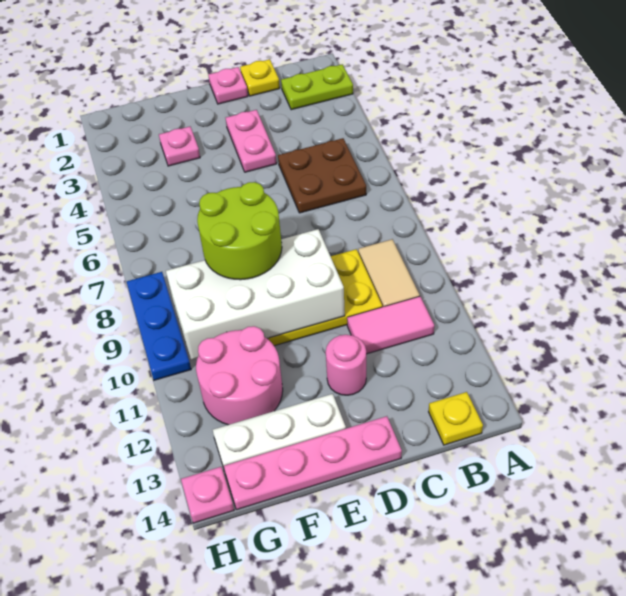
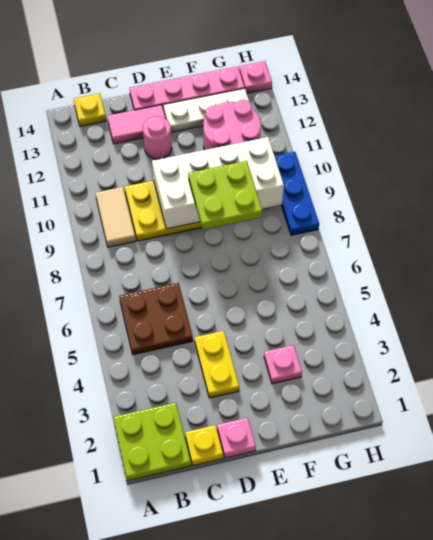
lime 1x2 plate [281,64,353,110] -> lime 2x2 plate [113,402,191,481]
pink 1x2 tile [347,296,434,354] -> pink 1x2 tile moved to [107,105,166,144]
pink 1x2 plate [226,110,277,172] -> yellow 1x2 plate [195,331,239,398]
lime 2x2 round brick [197,182,282,280] -> lime 2x2 plate [188,161,262,229]

